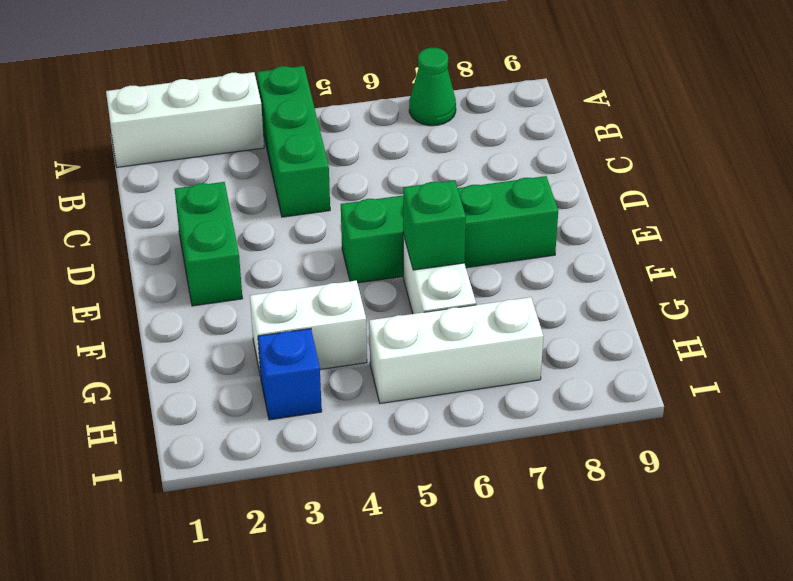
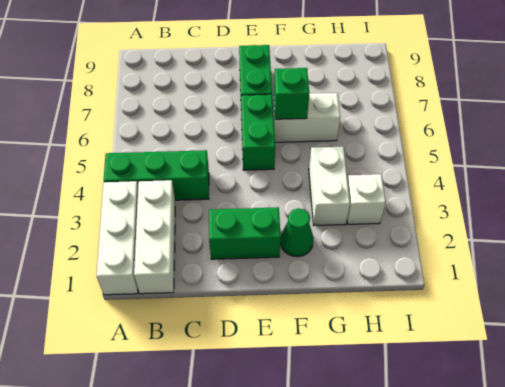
green 1x1 cone [409,48,456,126] -> green 1x1 cone moved to [280,209,314,257]
blue 1x1 brick [258,328,322,420] -> white 1x1 brick [347,174,386,224]
white 1x3 brick [369,297,544,403] -> white 1x3 brick moved to [134,180,175,294]

